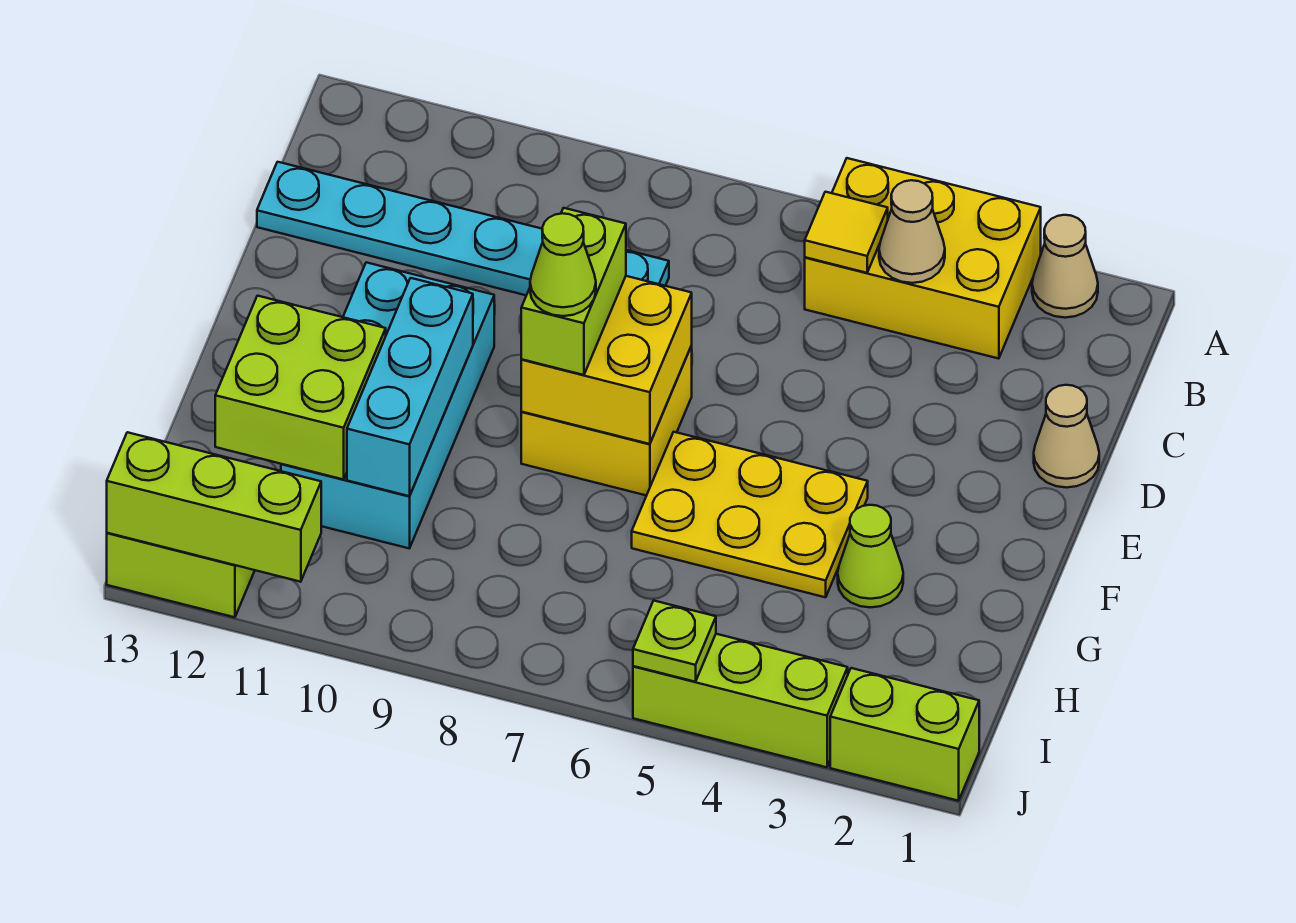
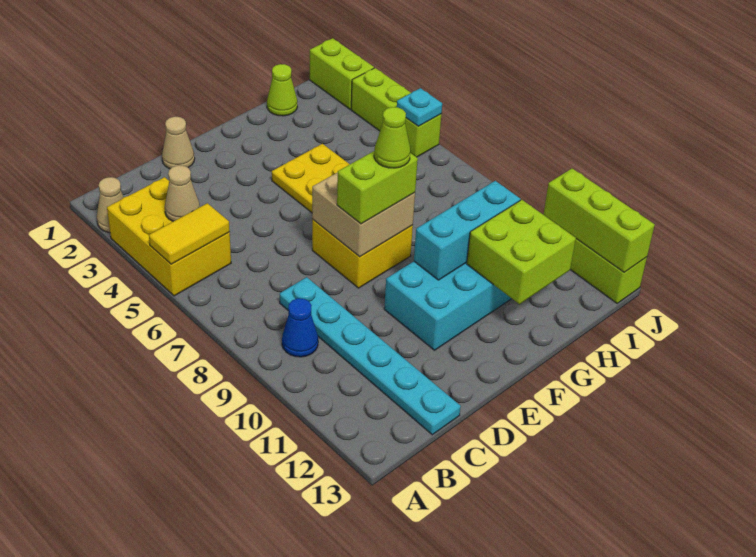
yellow 1x1 tile [805,192,888,273] -> yellow 1x2 tile [149,203,230,264]
none -> blue 1x1 cone [282,298,318,357]
yellow 2x2 brick [521,276,692,444] -> tan 2x2 brick [312,172,415,257]
lime 1x1 cone [838,505,903,607] -> lime 1x1 cone moved to [267,64,297,116]
lime 1x1 plate [633,601,716,682] -> cyan 1x1 plate [397,88,442,126]

